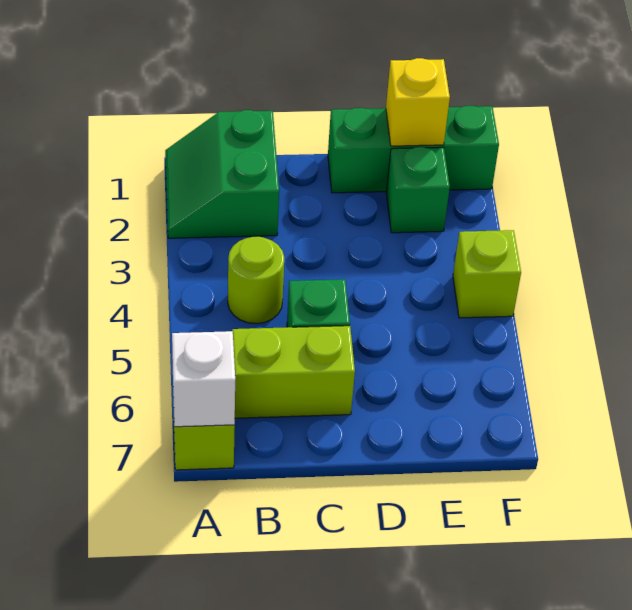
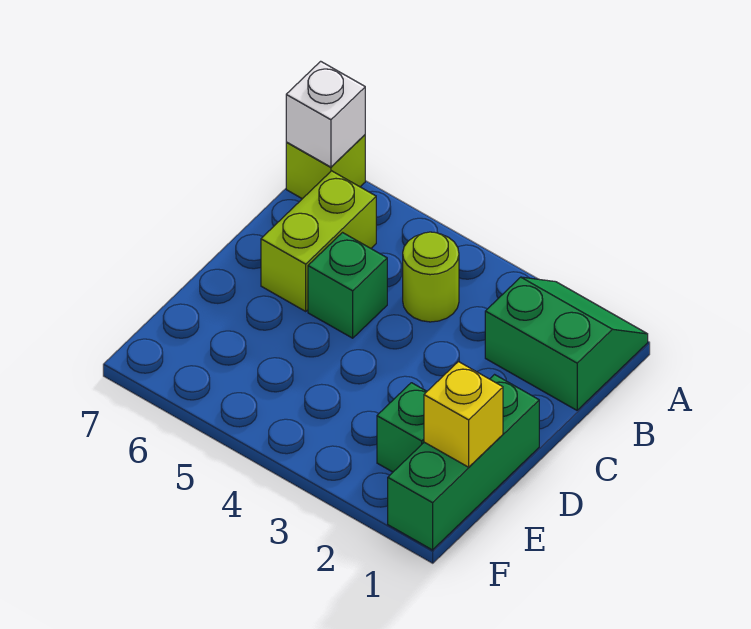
lime 1x1 brick [453,230,521,318] -> none

